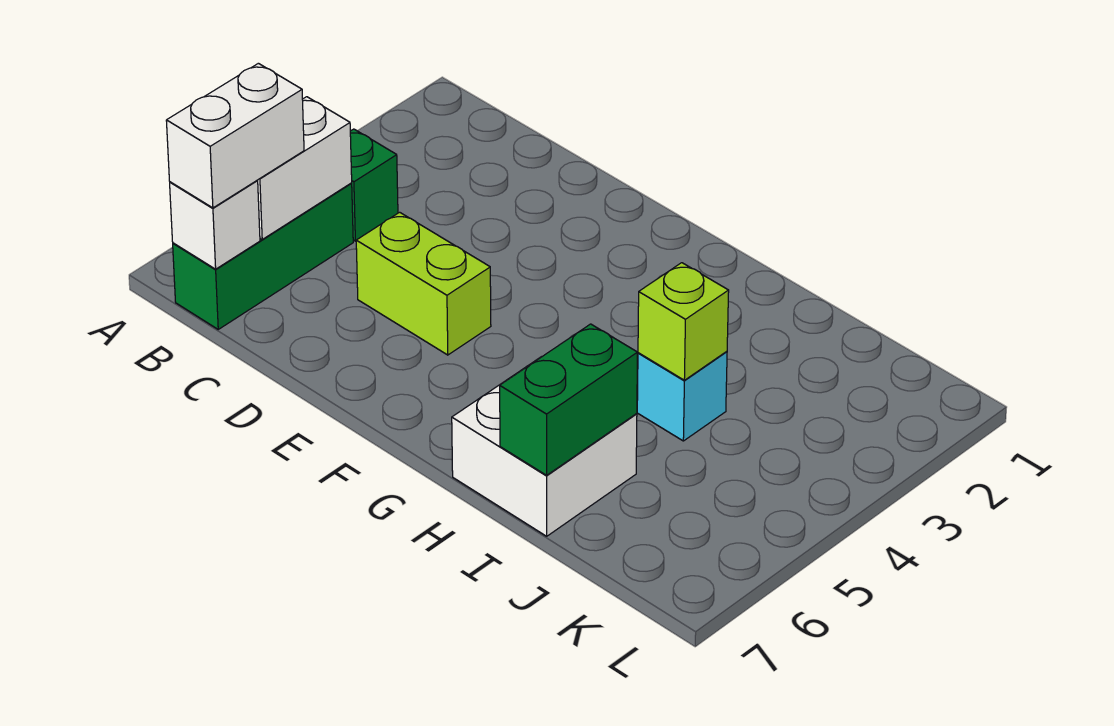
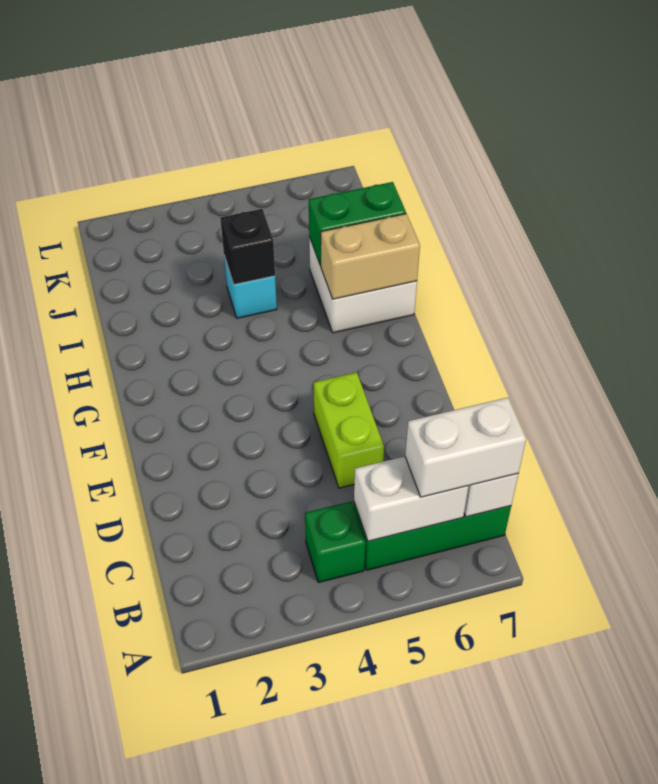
none -> tan 1x2 brick [321,214,420,299]
lime 1x1 brick [638,263,729,380] -> black 1x1 brick [220,209,275,284]

